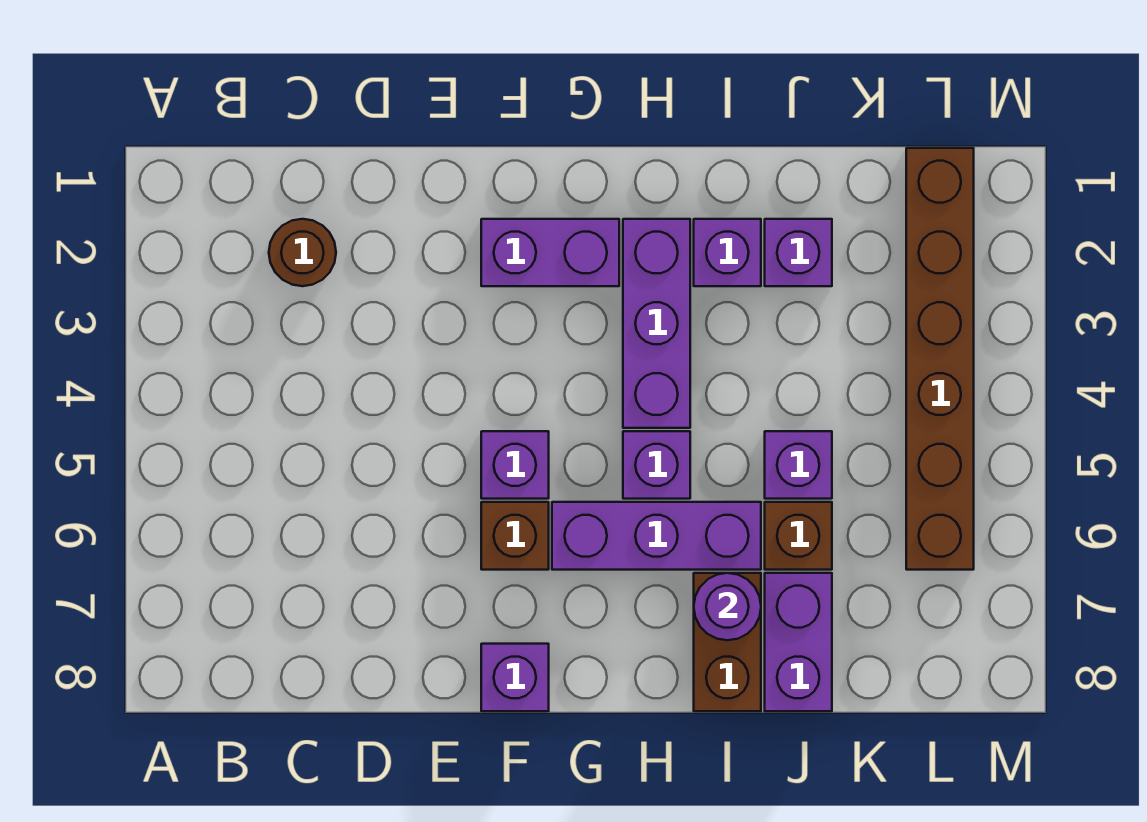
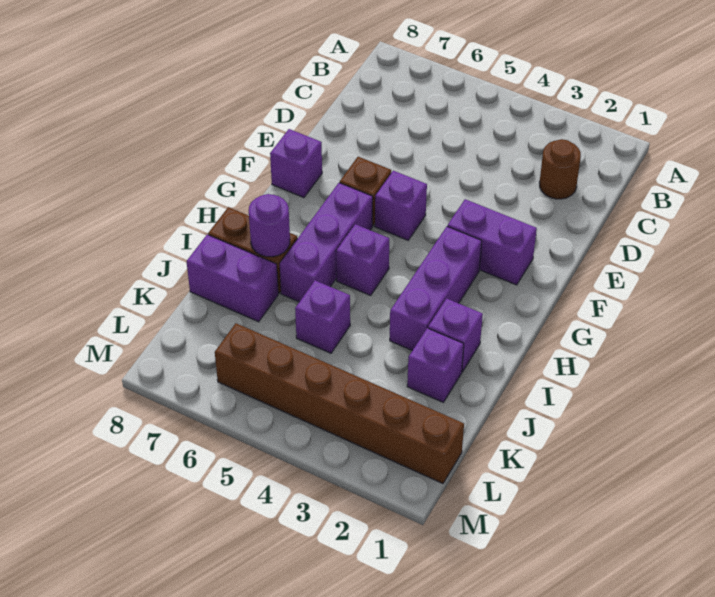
purple 1x2 brick [481,219,619,286] -> purple 1x2 brick turned to [447,199,537,285]
purple 1x3 brick [623,219,690,428] -> purple 1x3 brick turned to [390,227,482,351]
brown 1x1 brick [765,502,832,570] -> none

